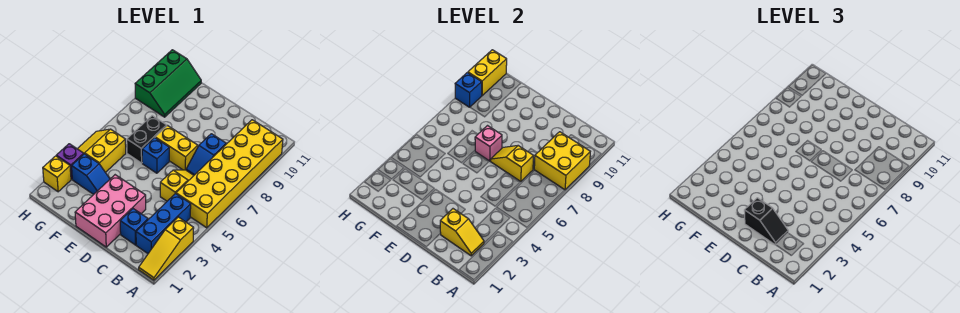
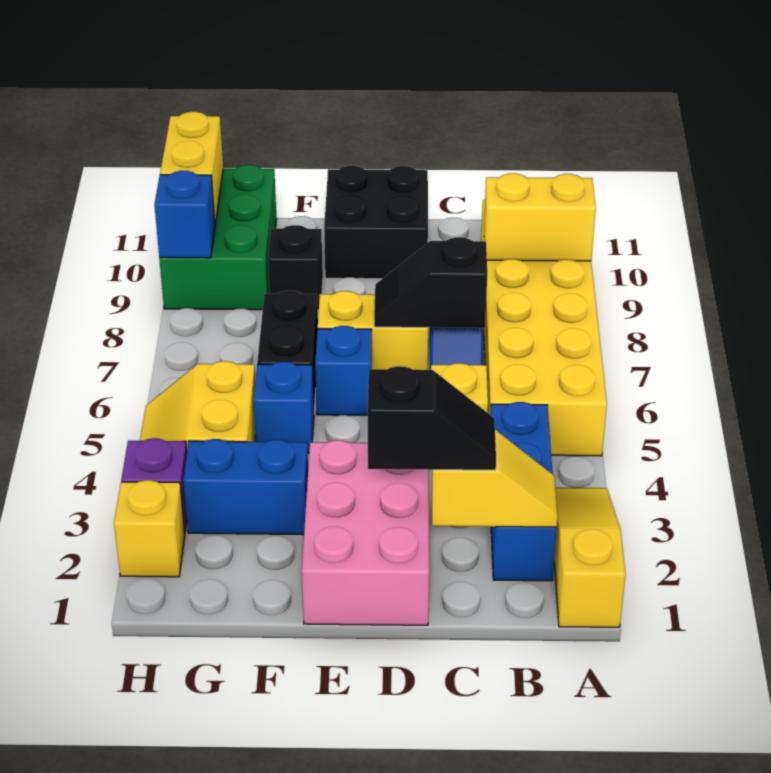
yellow 1x3 slope [139,217,194,280] -> yellow 1x3 slope turned to [554,488,626,627]
yellow 2x2 brick [534,132,590,190] -> yellow 1x2 brick [484,173,596,261]
blue 1x1 brick [120,209,148,245] -> blue 1x1 brick moved to [254,362,314,453]
yellow 1x2 slope [491,146,533,182] -> black 1x2 slope [374,237,487,328]
none -> black 2x2 brick [324,166,428,279]
pink 1x1 brick [475,126,502,161] -> none
blue 1x2 slope [72,154,110,194] -> blue 1x2 brick [183,439,308,535]
none -> black 1x1 brick [268,225,323,310]
green 2x3 slope [135,50,201,117] -> green 2x3 brick [159,165,277,310]

